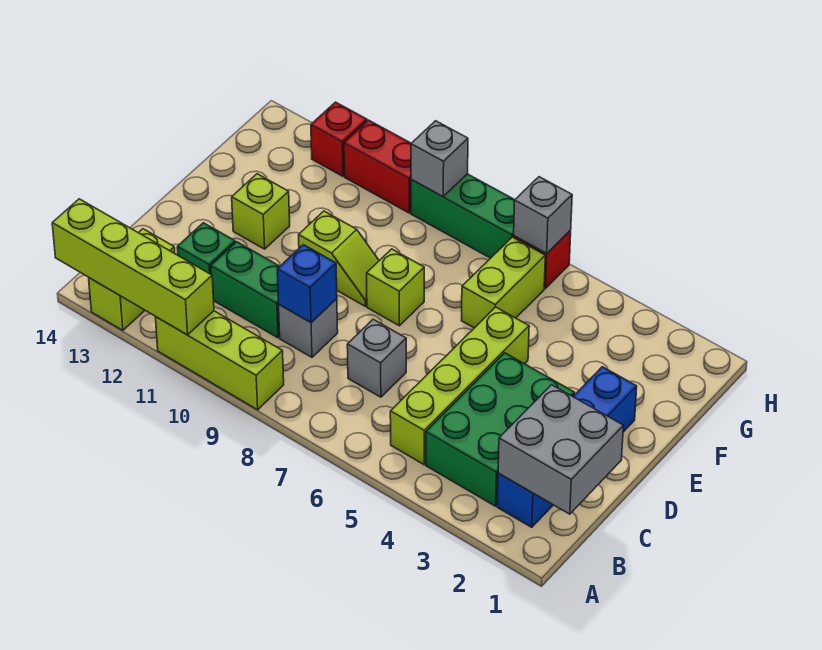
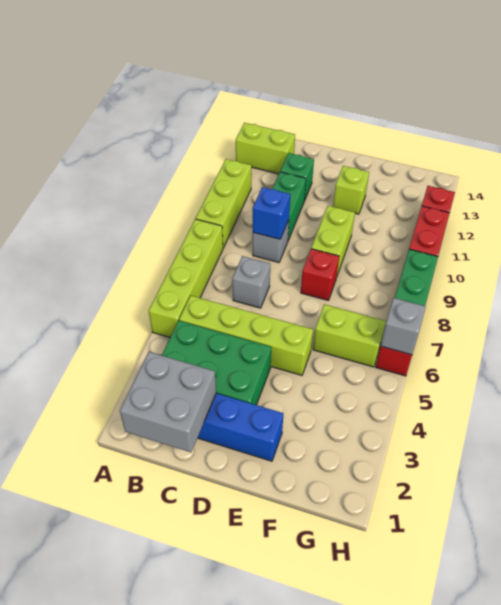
lime 1x4 brick [52,199,214,335] -> lime 1x4 brick moved to [149,219,223,337]
lime 1x1 brick [367,249,424,326] -> red 1x1 brick [301,249,339,300]
lime 1x2 slope [299,211,379,306] -> lime 1x2 brick [311,206,355,275]
grey 1x1 brick [411,121,468,197] -> none

